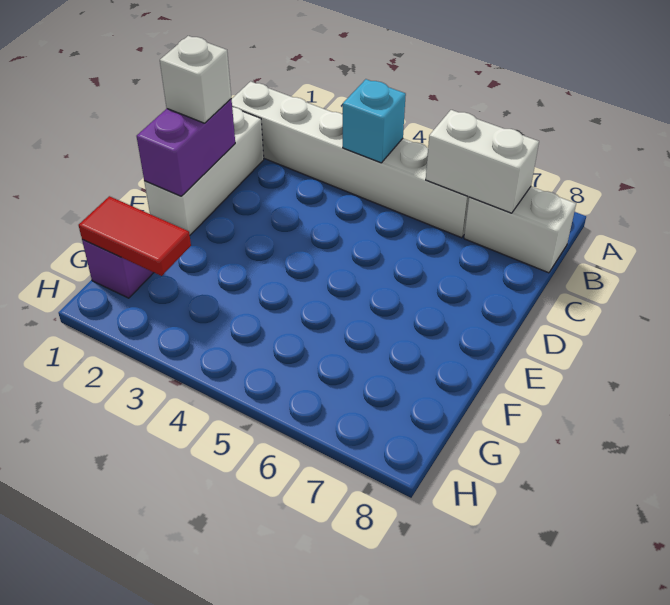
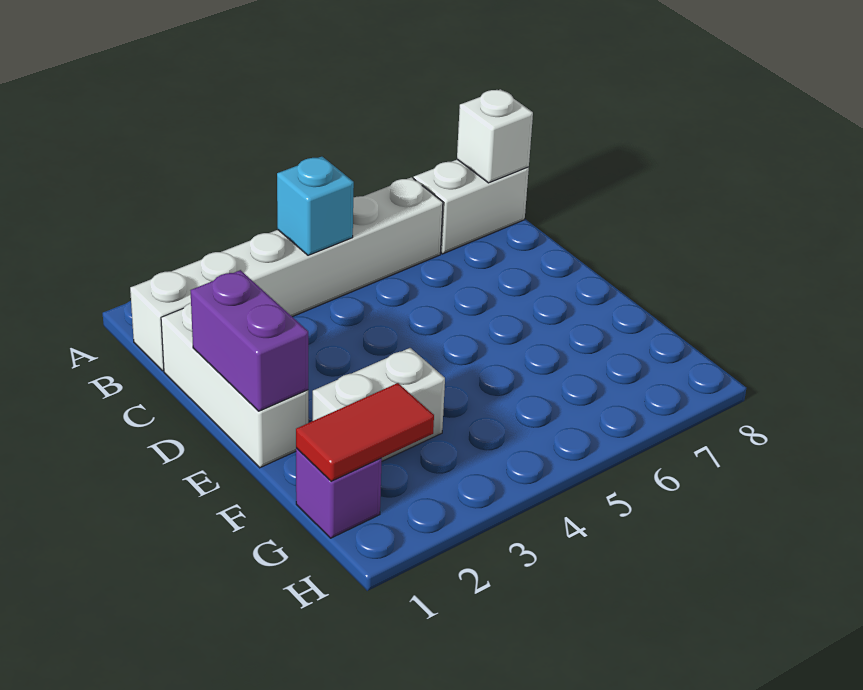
white 1x2 brick [426,110,539,213] -> white 1x2 brick moved to [313,348,445,461]
white 1x1 brick [160,36,231,123] -> white 1x1 brick moved to [457,89,533,183]

